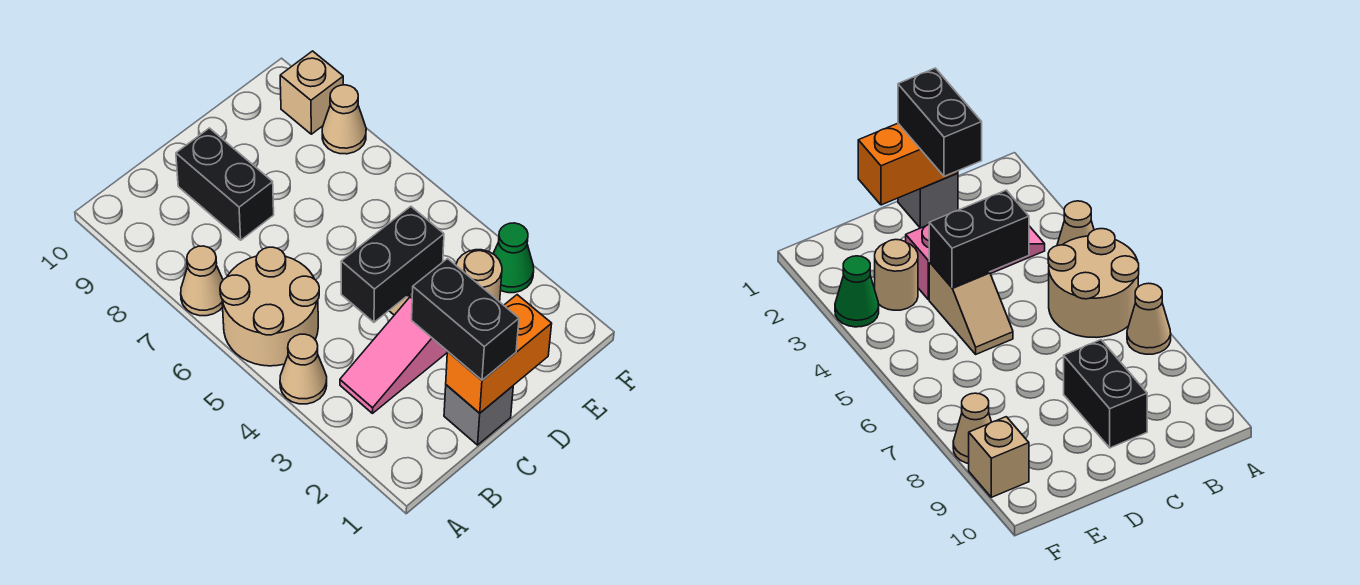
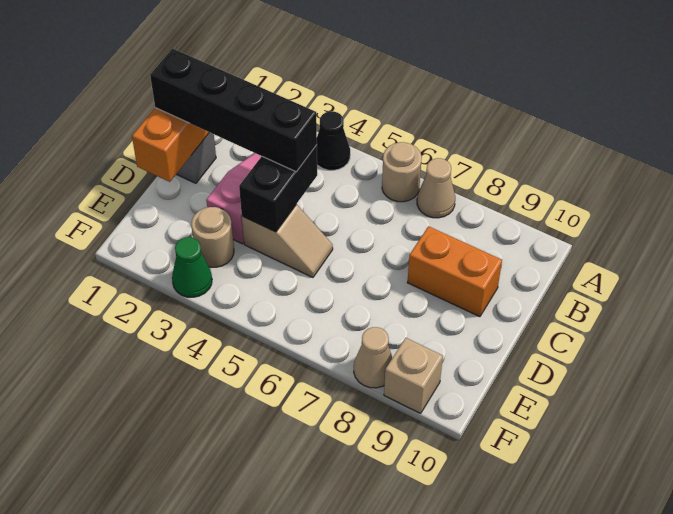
tan 1x1 cone [280,334,327,404] -> black 1x1 cone [317,111,350,170]
tan 2x2 round brick [220,247,319,366] -> tan 1x1 round brick [382,142,422,202]
black 1x2 brick [412,259,519,380] -> black 1x4 brick [150,48,317,172]
black 1x2 brick [176,128,274,240] -> orange 1x2 brick [407,226,502,317]

